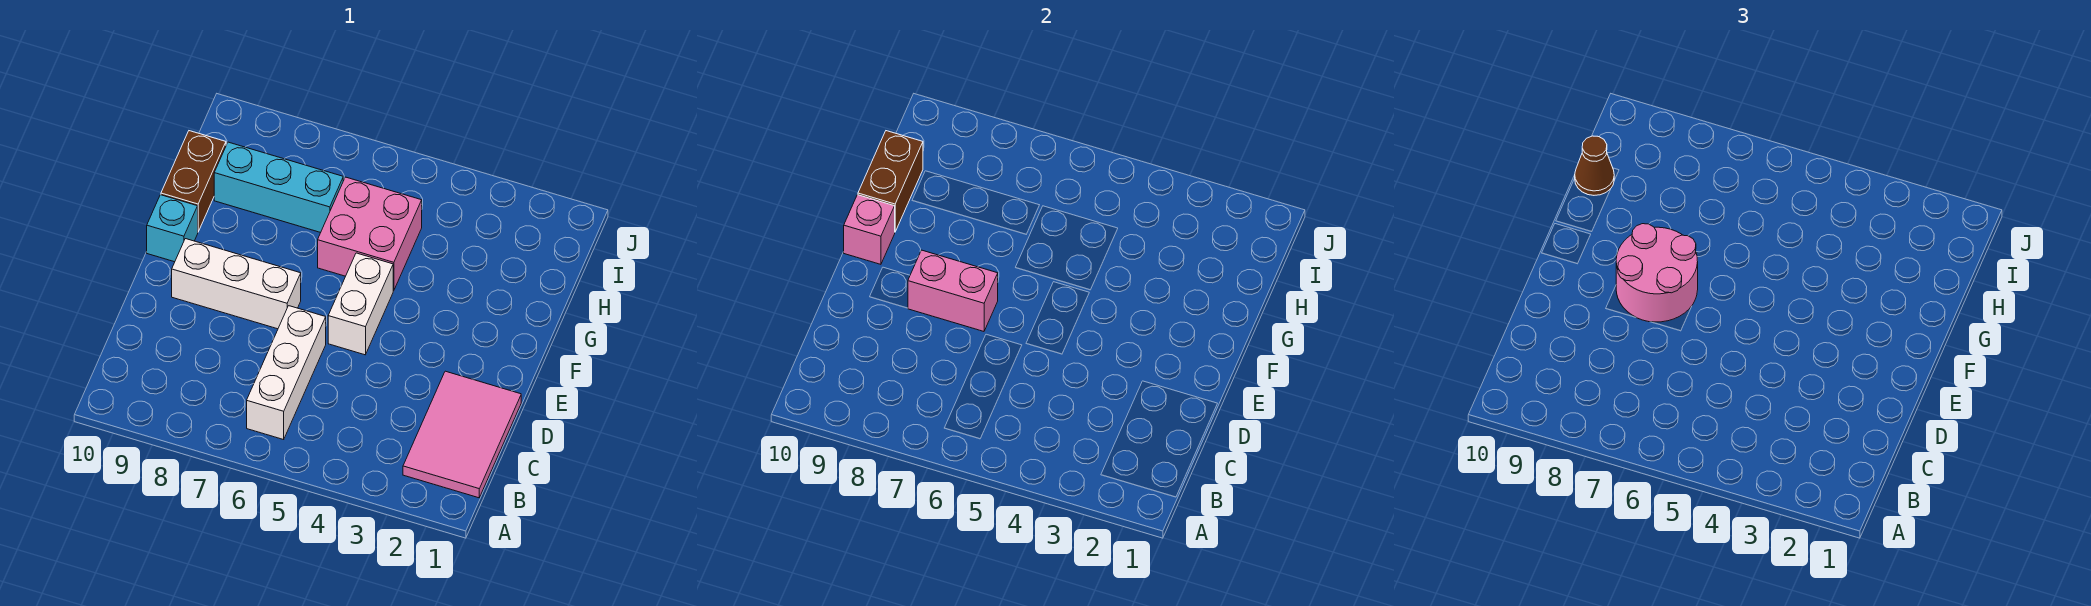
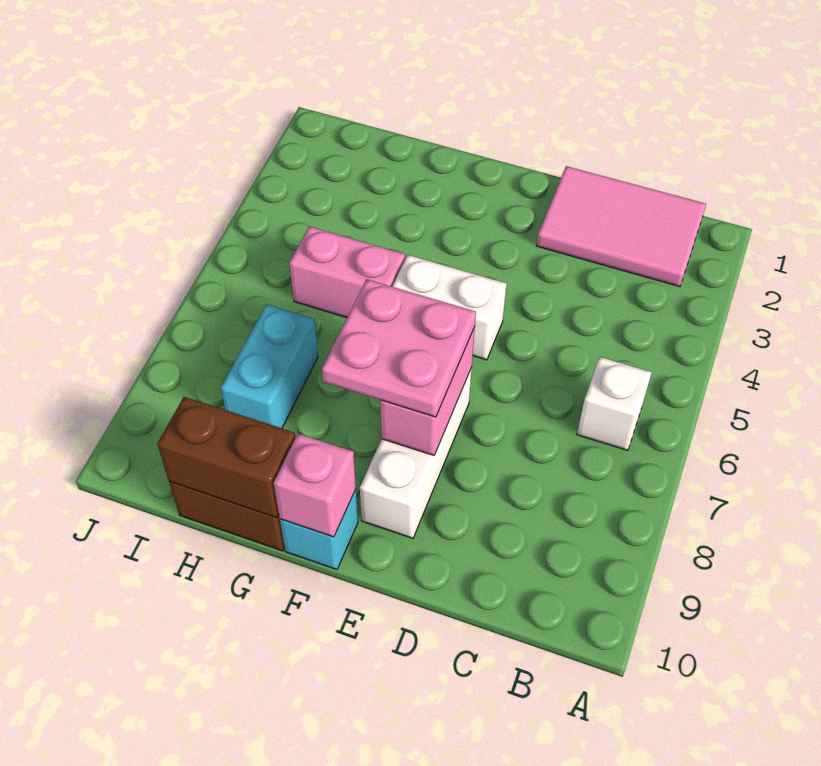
white 1x3 brick [247,306,326,440] -> white 1x1 brick [577,357,652,450]
pink 2x2 round brick [1616,224,1698,322] -> pink 2x2 plate [322,279,476,417]
pink 2x2 brick [318,177,422,291] -> pink 1x2 brick [289,226,405,318]
cyan 1x3 brick [214,142,343,233] -> cyan 1x2 brick [221,304,318,428]
brown 1x1 cone [1575,136,1614,195] -> none

